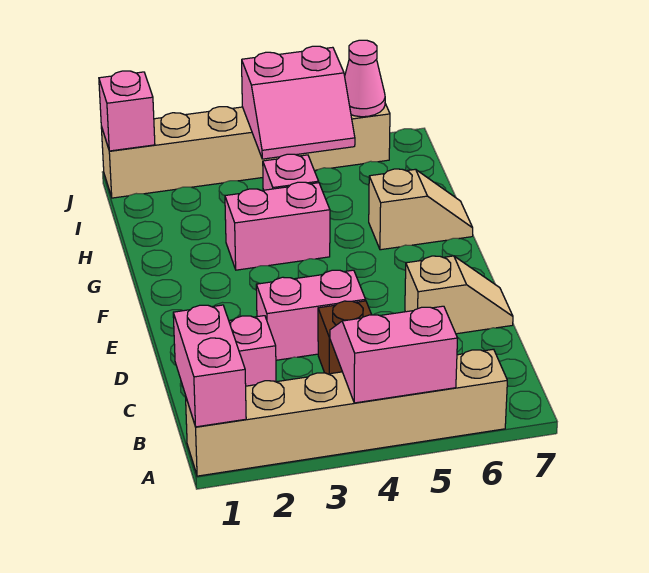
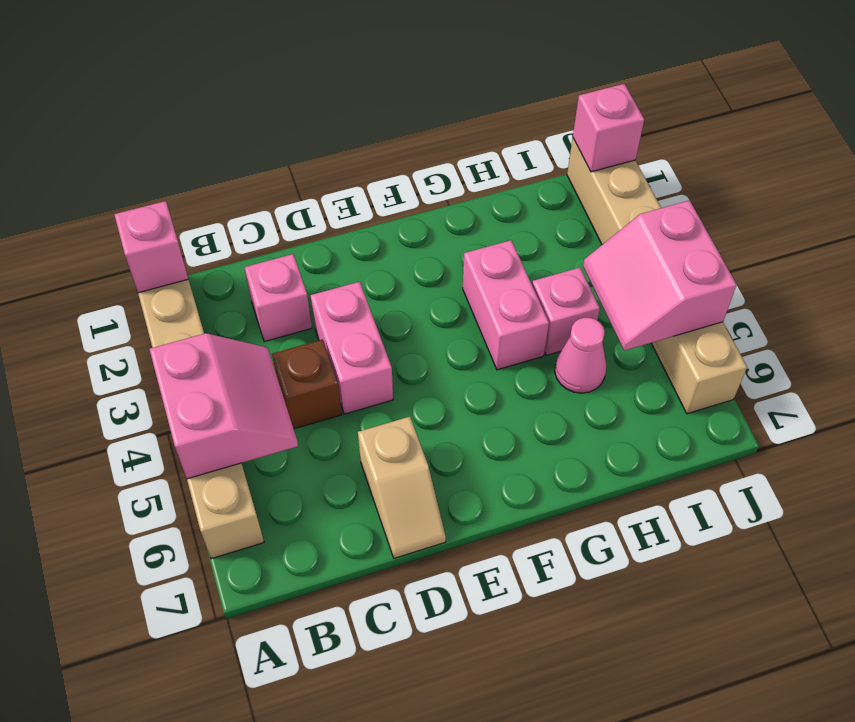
pink 1x2 brick [173,305,246,427] -> pink 1x1 brick [114,201,188,293]
tan 1x2 slope [369,169,473,250] -> none
pink 1x1 cone [345,40,385,117] -> pink 1x1 cone moved to [555,318,606,393]

